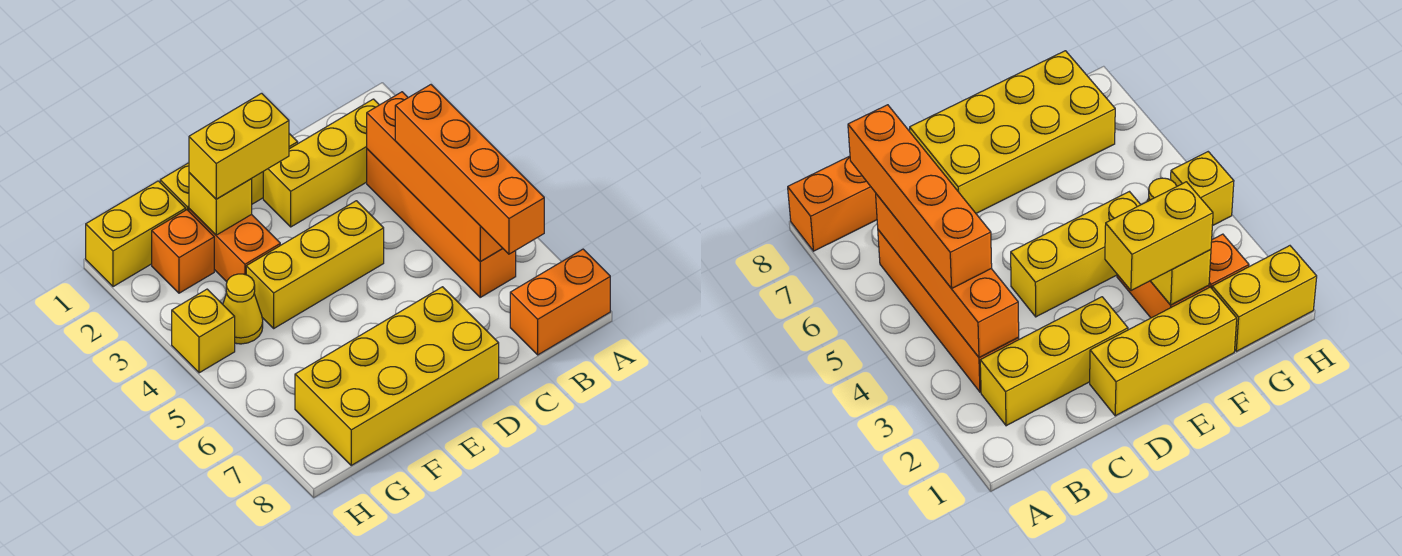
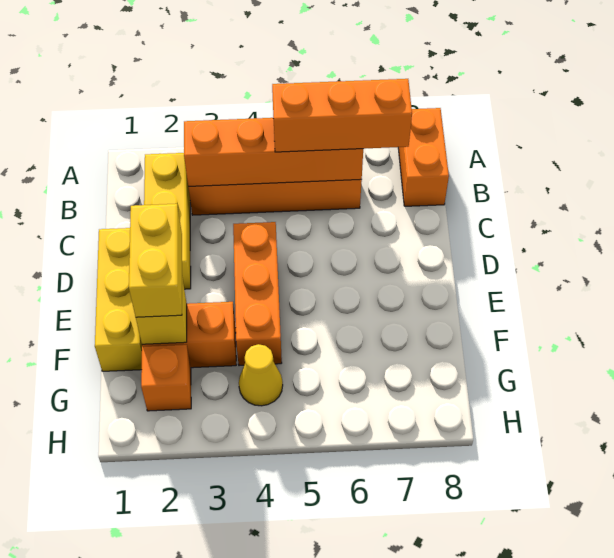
orange 1x4 brick [395,85,544,254] -> orange 1x3 brick [272,79,412,152]
yellow 1x3 brick [246,201,384,328] -> orange 1x3 brick [233,222,282,366]
yellow 2x4 brick [295,287,499,465] -> none
yellow 1x2 brick [86,181,186,287] -> none
yellow 1x1 brick [172,289,235,373] -> none

